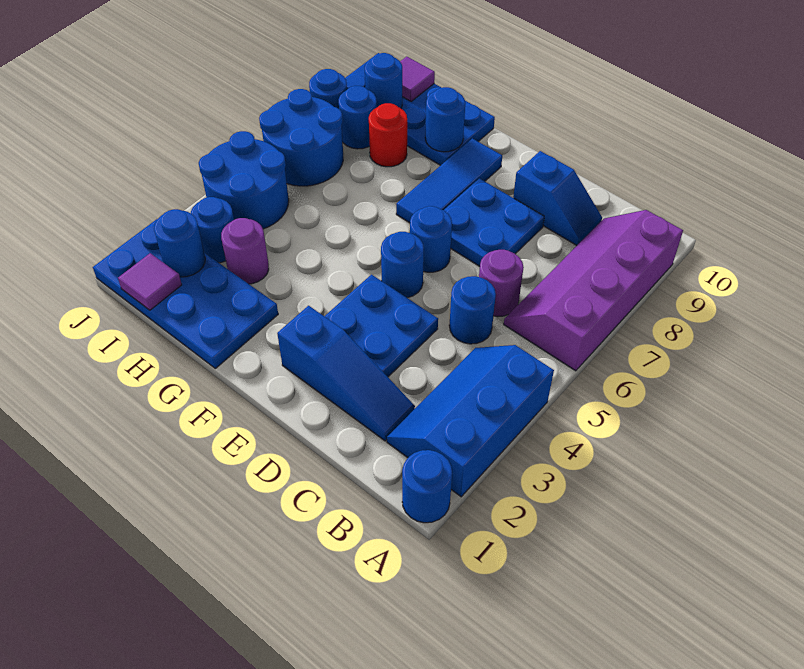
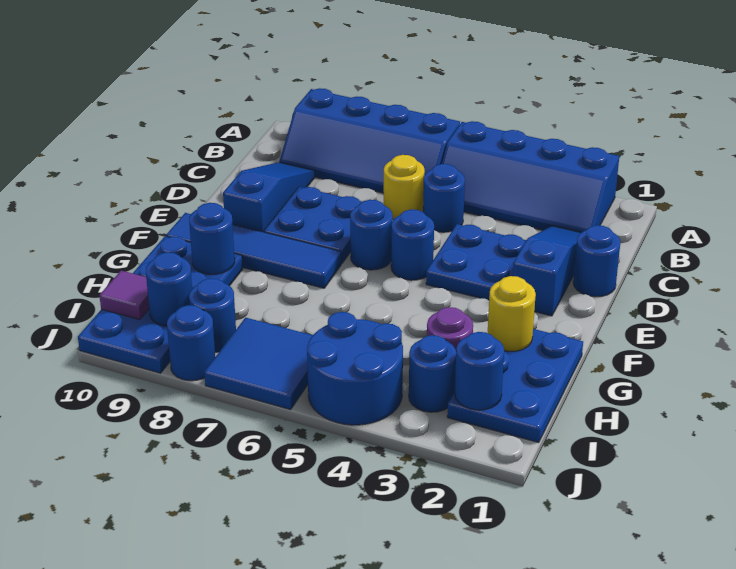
blue 1x1 round brick [402,450,452,523] -> blue 1x1 round brick moved to [573,225,620,297]
blue 2x3 slope [387,345,554,497] -> blue 2x4 slope [442,121,619,232]
purple 2x4 slope [504,210,683,371] -> blue 2x4 slope [279,88,460,193]
purple 1x1 round brick [479,250,524,317] -> yellow 1x1 round brick [384,155,425,220]
blue 1x2 slope [513,151,602,245] -> blue 1x3 slope [223,162,314,232]
blue 1x3 tile [396,138,502,223] -> blue 1x4 tile [166,213,341,288]
blue 2x4 plate [93,219,278,368] -> blue 2x3 plate [447,329,583,443]
none -> yellow 1x1 round brick [488,276,536,351]
red 1x1 round brick [369,103,407,167] -> none
purple 1x1 tile [118,253,182,310] -> none
blue 2x2 round brick [259,89,343,186] -> blue 2x2 tile [204,318,313,410]

